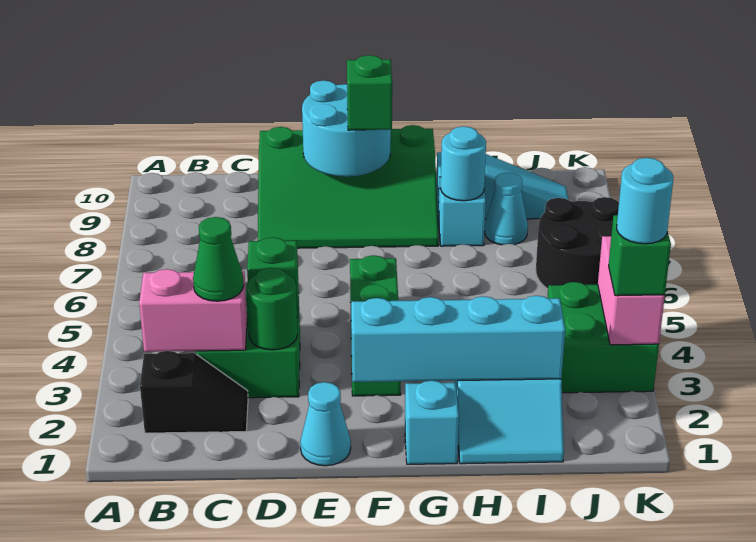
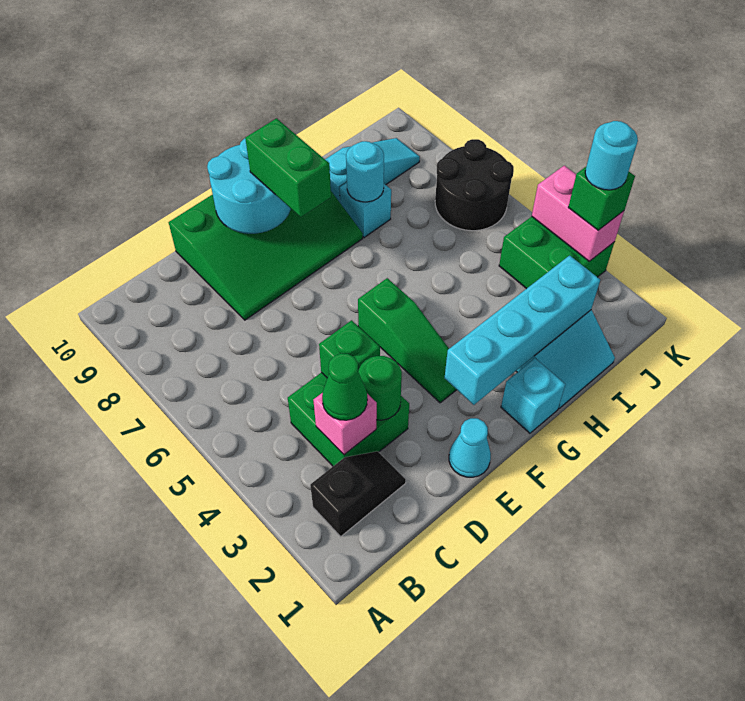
pink 1x2 brick [139,269,247,352] -> pink 1x1 brick [313,393,377,455]
green 1x3 brick [350,255,401,396] -> green 1x3 slope [358,278,457,403]
green 1x1 brick [347,55,392,130] -> green 1x2 brick [245,118,331,217]
cyan 1x1 cone [485,173,528,245] -> none

